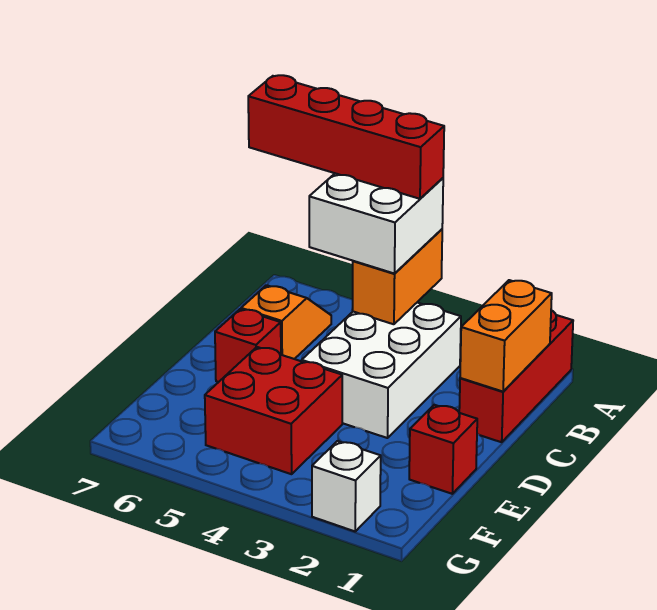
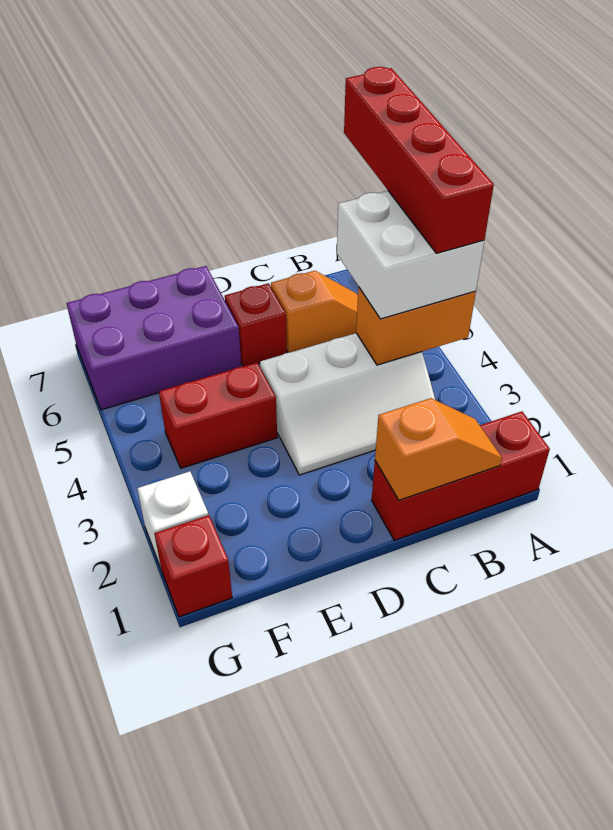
orange 1x2 brick [460,280,552,392] -> orange 1x2 slope [375,398,502,500]
white 2x3 brick [302,303,461,438] -> white 2x3 slope [260,333,435,475]
red 1x1 brick [409,405,477,494] -> red 1x1 brick moved to [154,515,232,617]
red 2x2 brick [205,347,342,474] -> red 1x2 brick [159,362,277,468]
none -> purple 2x3 brick [66,266,241,410]

